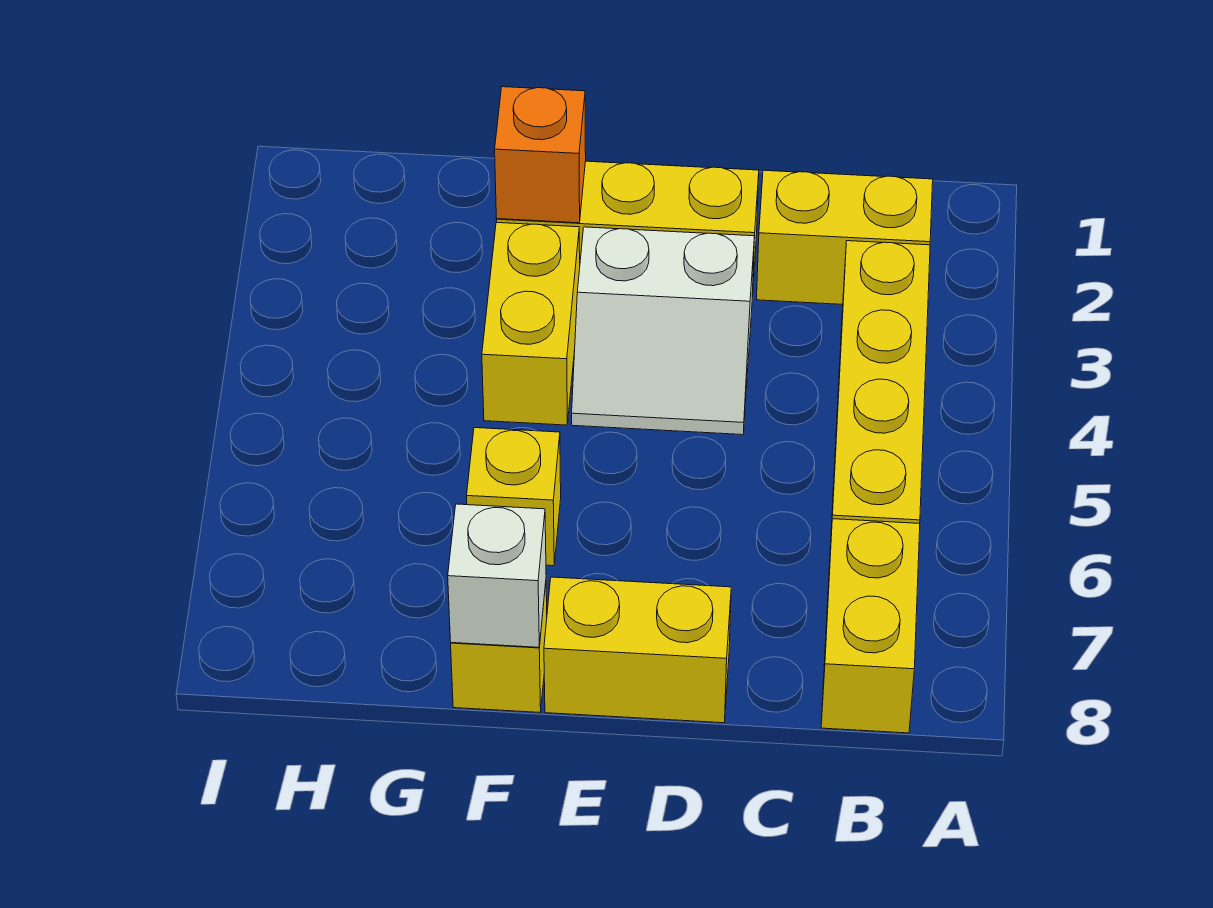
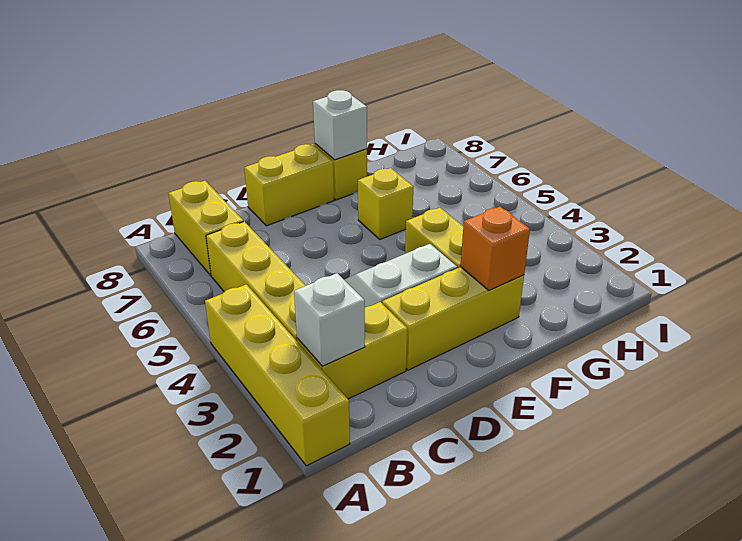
none -> yellow 1x4 brick [205,284,350,466]
none -> white 1x1 brick [294,273,365,366]

